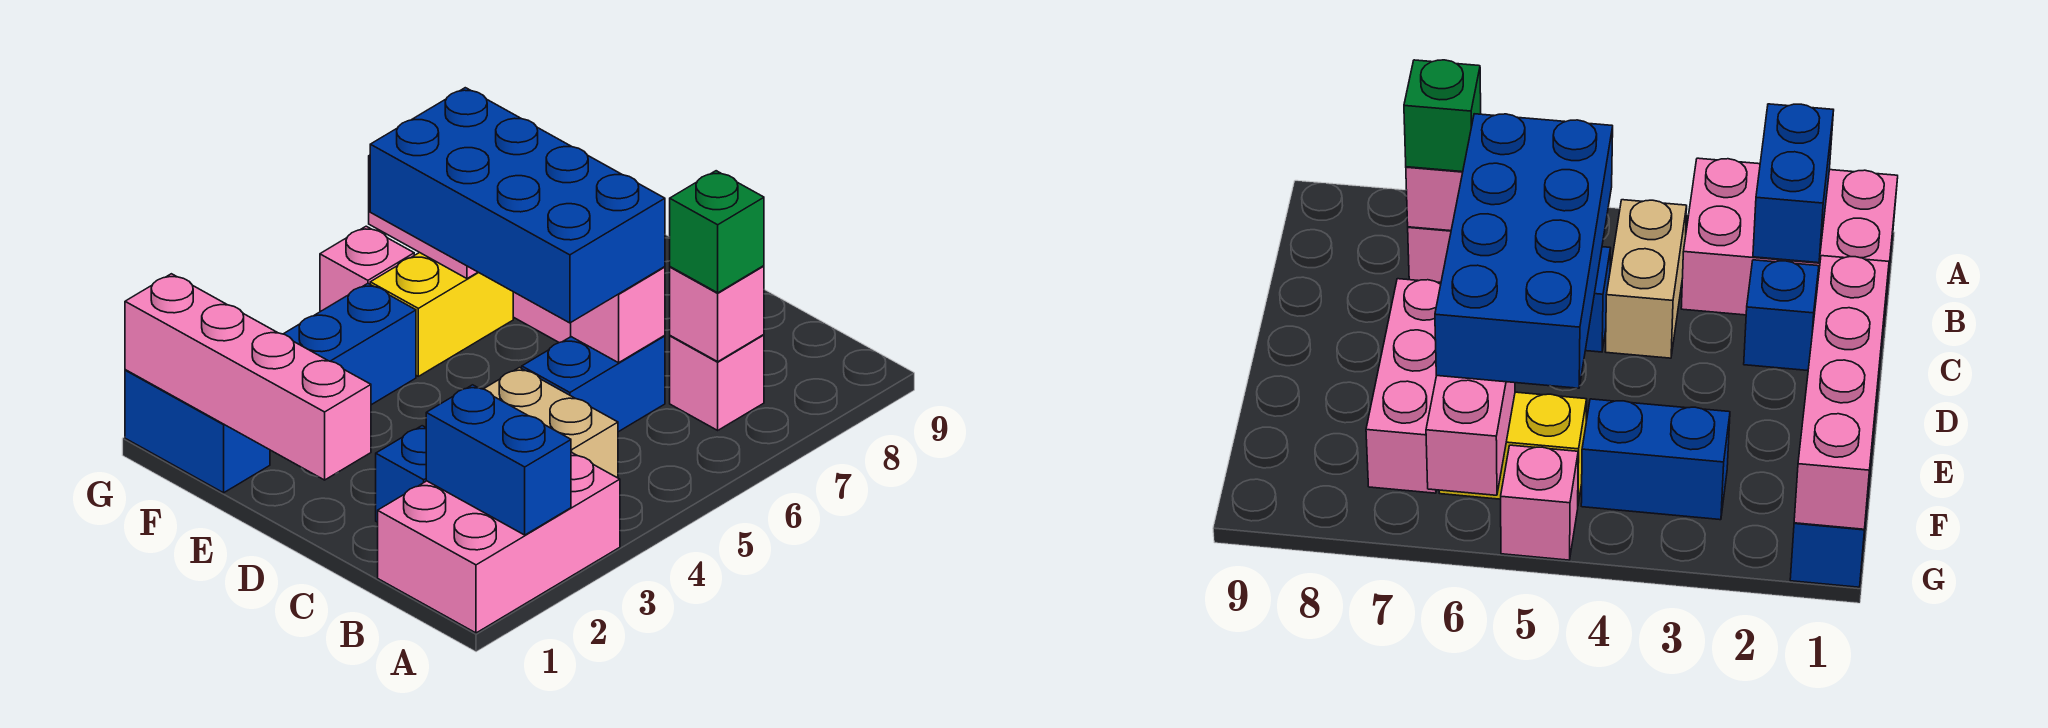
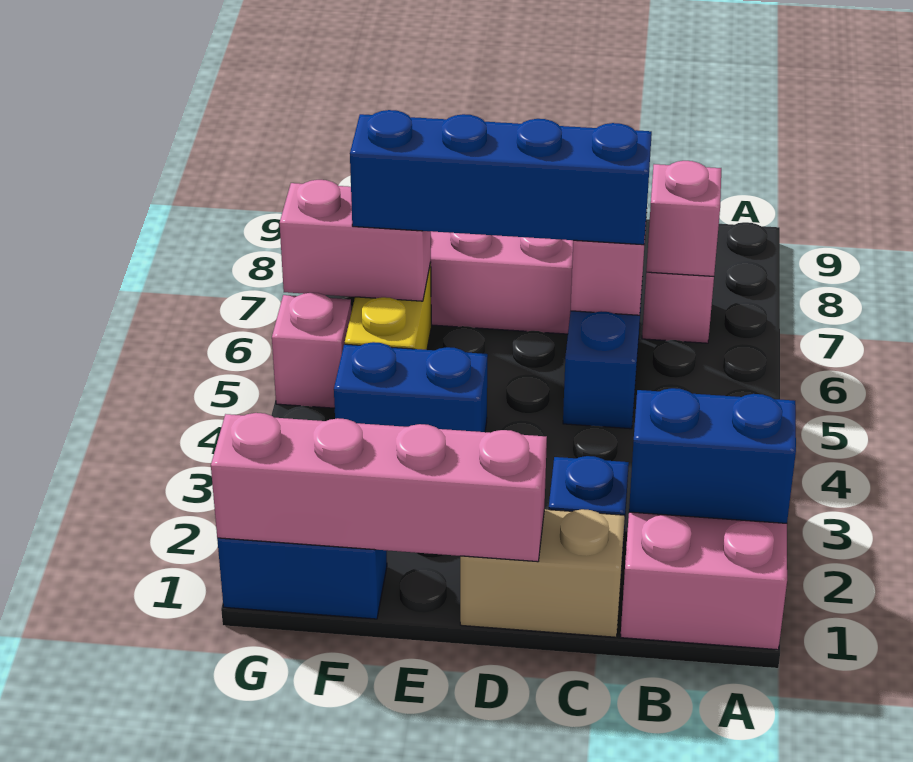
tan 1x2 brick [484,368,618,478] -> tan 1x2 brick moved to [460,509,625,637]
green 1x1 brick [670,171,764,293] -> none
blue 2x4 brick [370,88,665,323] -> blue 1x4 brick [350,110,652,245]
blue 1x2 brick [284,284,416,405] -> blue 1x2 brick turned to [334,342,488,432]

